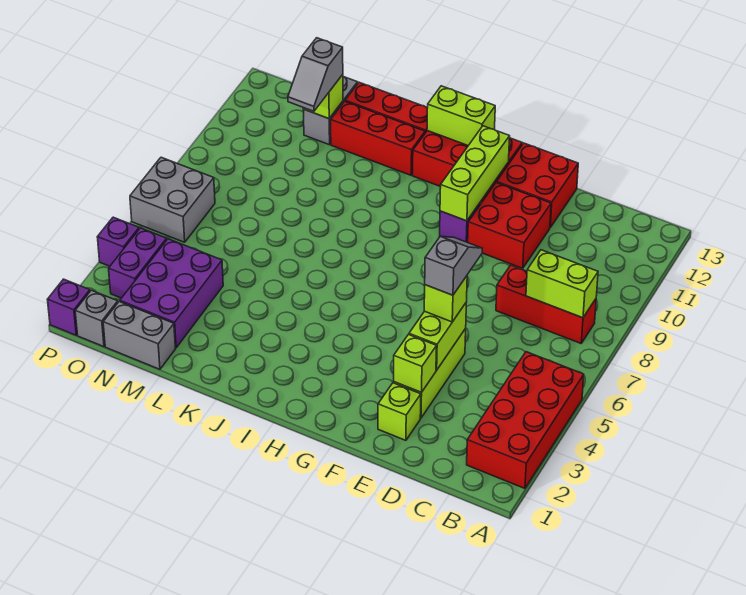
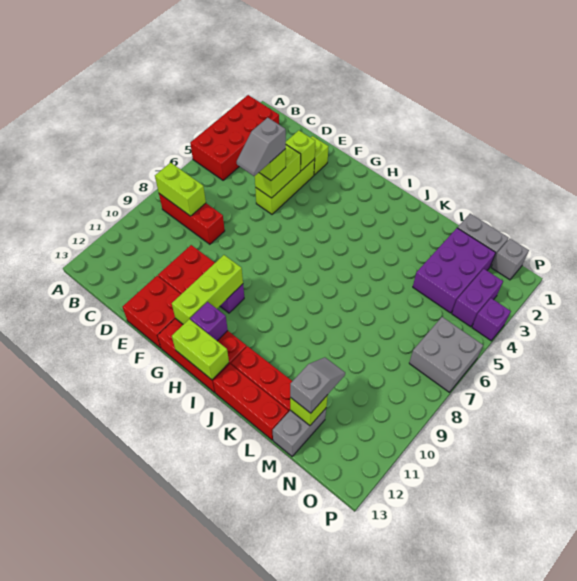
purple 1x1 brick [47,279,90,335] -> purple 1x1 brick moved to [190,302,228,341]

